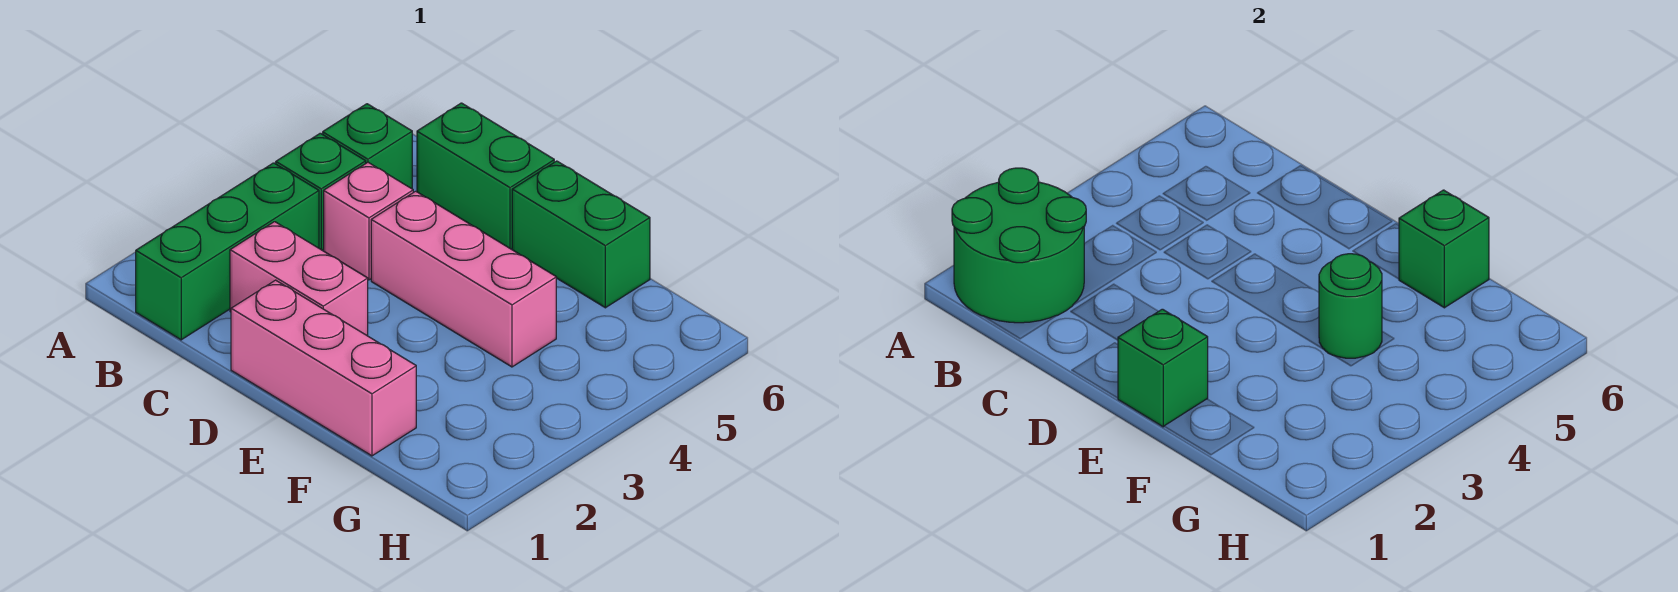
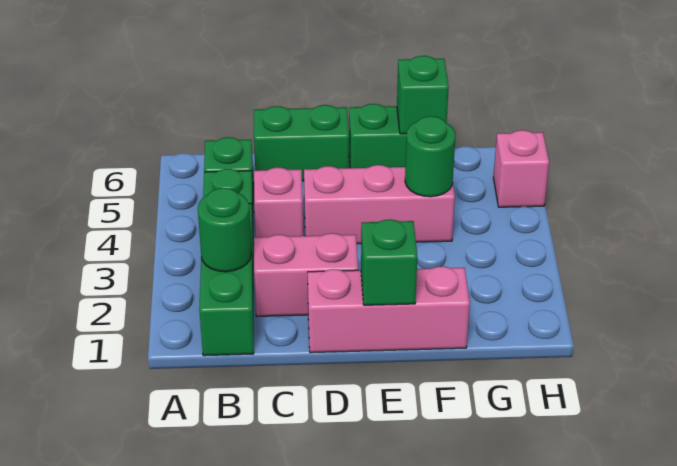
green 2x2 round brick [952,168,1086,323] -> green 1x1 round brick [198,188,252,272]
none -> pink 1x1 brick [493,130,549,207]

